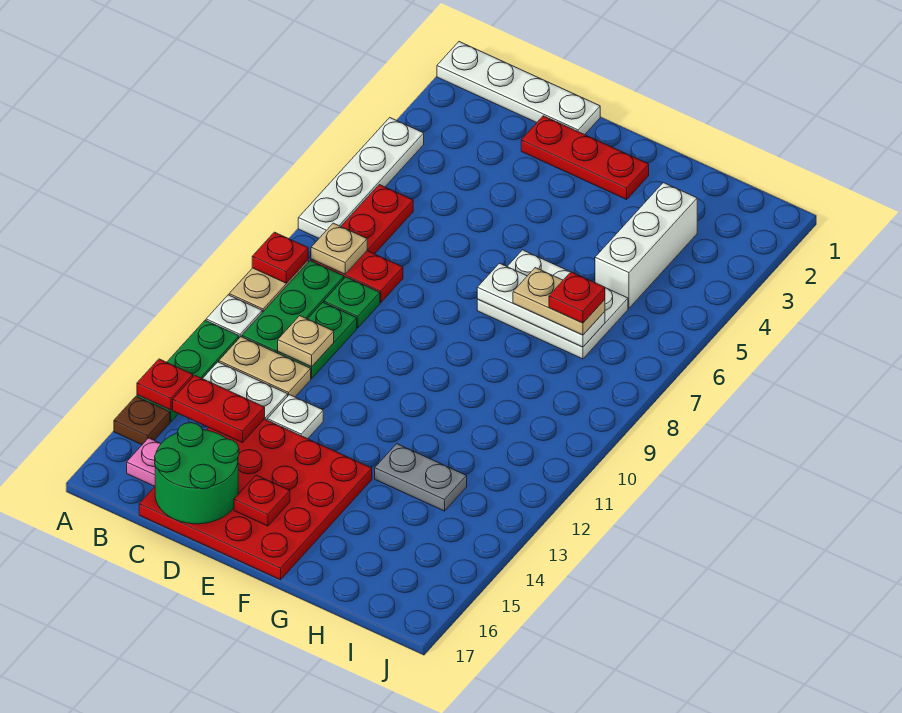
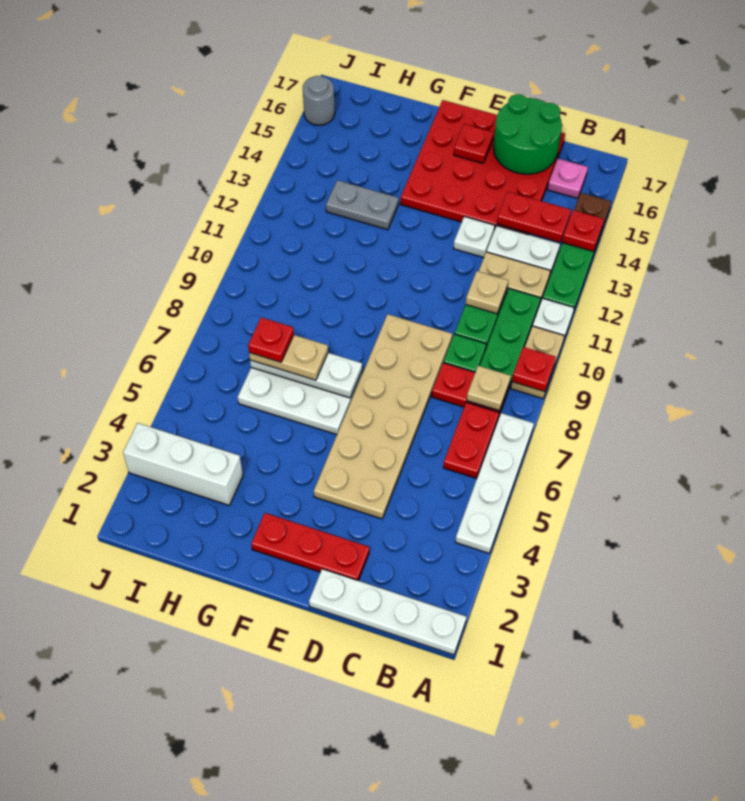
none -> tan 2x6 plate [314,314,452,519]
white 1x3 brick [595,183,697,308] -> white 1x3 brick turned to [123,423,243,506]
none -> grey 1x1 round brick [303,76,335,125]

